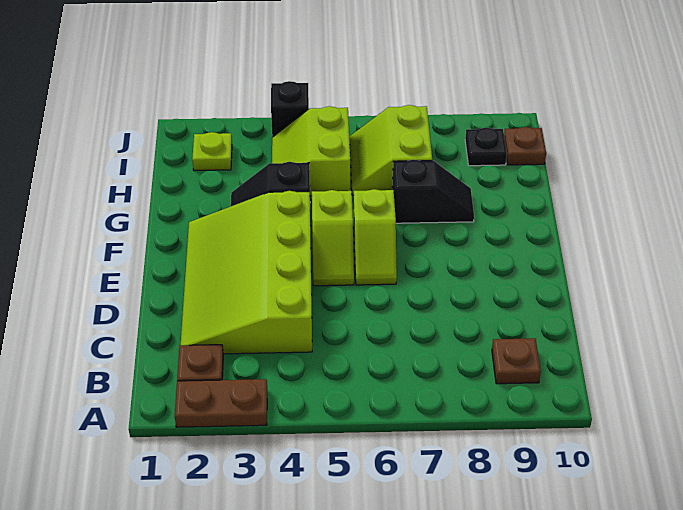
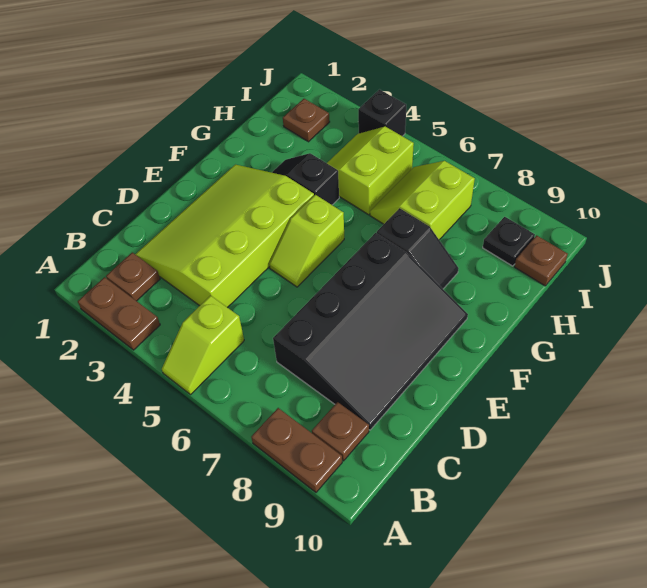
none -> brown 1x2 plate [251,408,342,492]
none -> black 3x4 slope [273,233,468,430]
lime 1x2 slope [353,189,397,285] -> lime 1x2 slope moved to [162,296,244,394]
lime 1x1 plate [192,132,232,171] -> brown 1x1 plate [283,99,330,142]

